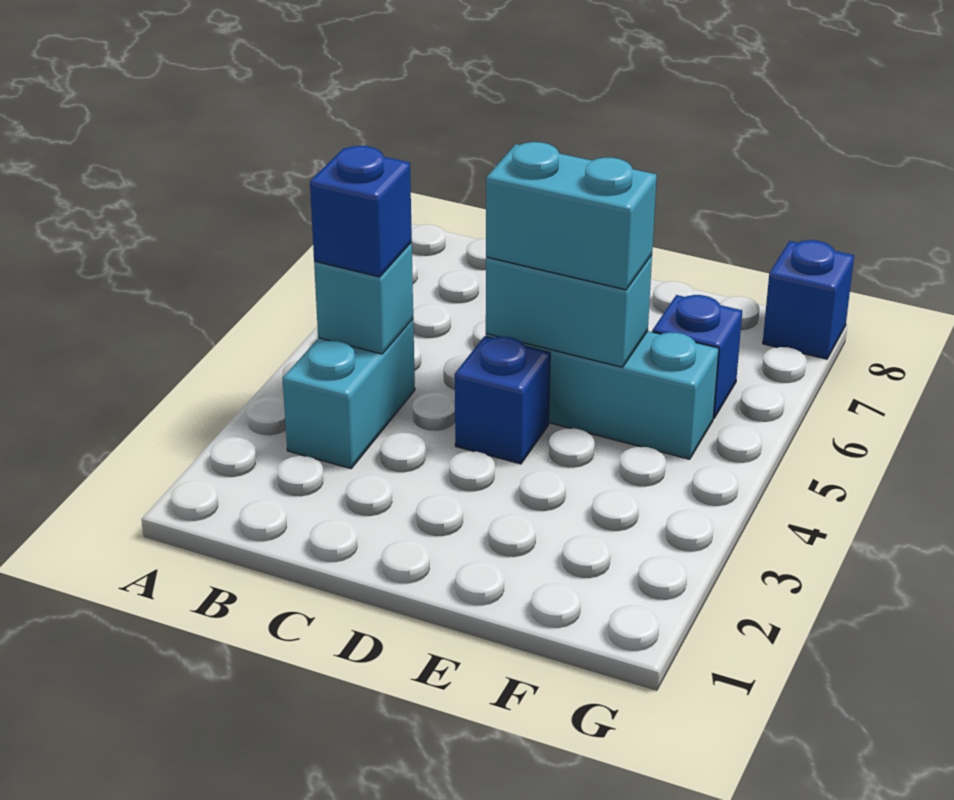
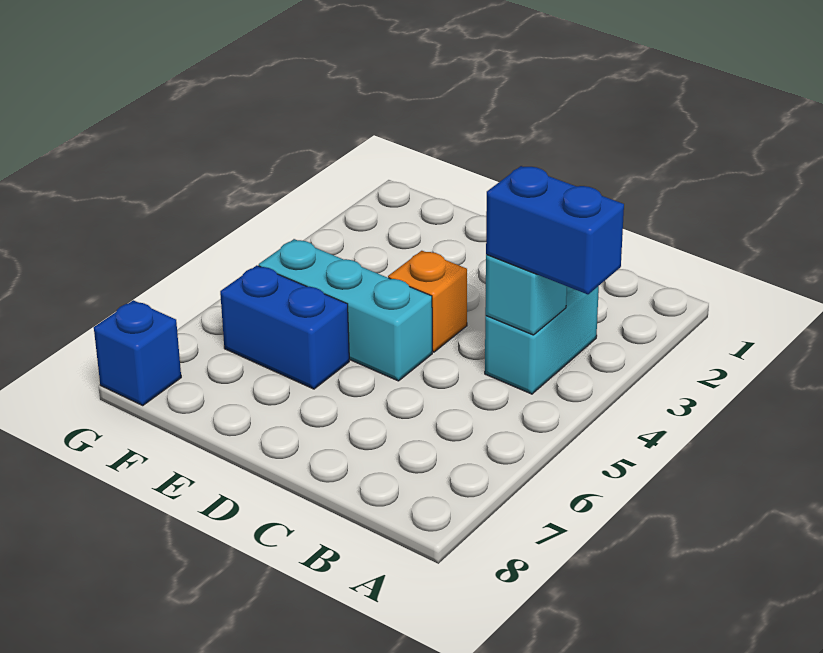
blue 1x1 brick [310,146,412,277] -> blue 1x2 brick [486,166,624,294]
blue 1x1 brick [455,336,550,464] -> orange 1x1 brick [388,251,467,352]
cyan 1x2 brick [486,255,652,367] -> none
cyan 1x2 brick [486,142,657,290] -> none
blue 1x1 brick [652,295,742,419] -> blue 1x2 brick [220,265,349,389]

